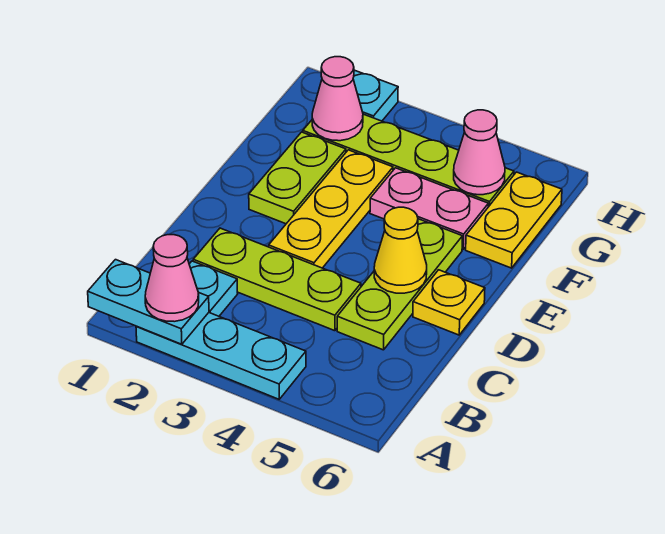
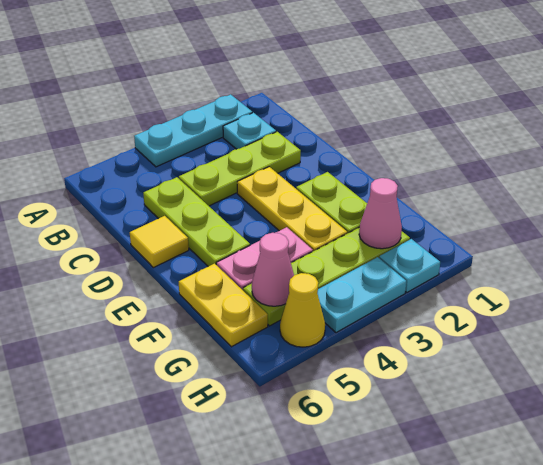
cyan 1x2 plate [88,260,209,344] -> cyan 1x2 plate moved to [317,257,406,333]
pink 1x1 cone [145,235,199,322] -> none
yellow 1x1 cone [374,207,427,293] -> yellow 1x1 cone moved to [280,273,325,347]
yellow 1x1 plate [413,270,485,335] -> yellow 1x1 tile [130,216,189,268]

